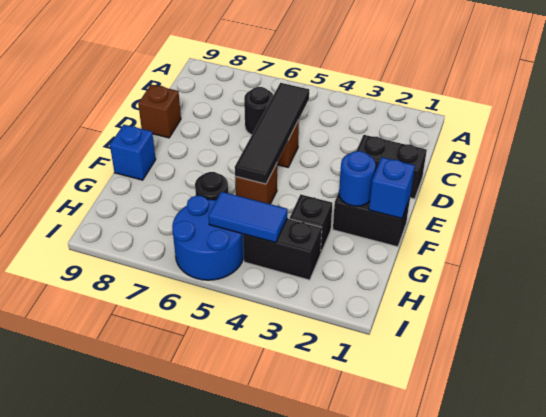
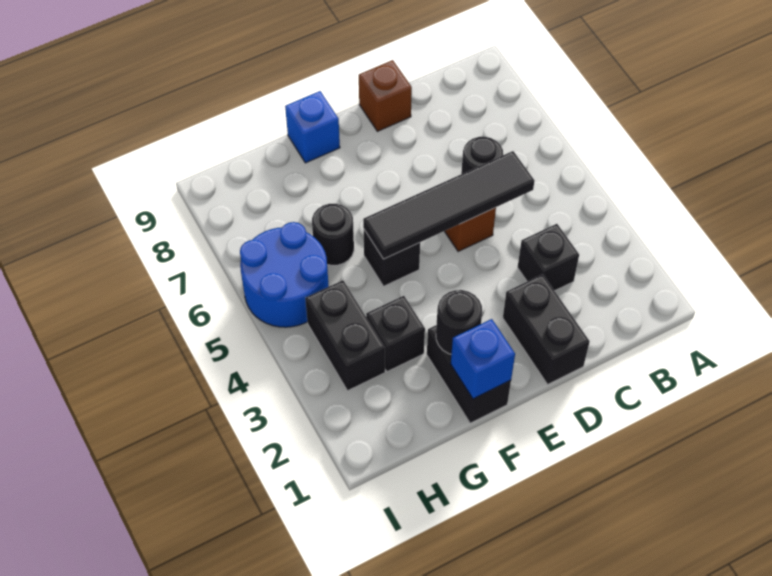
none -> black 1x1 brick [518,224,579,291]
blue 1x1 round brick [339,151,376,206] -> black 1x1 round brick [436,290,482,354]
brown 1x1 brick [235,164,277,204] -> black 1x1 brick [364,230,420,286]
blue 1x2 tile [208,192,287,243] -> none

